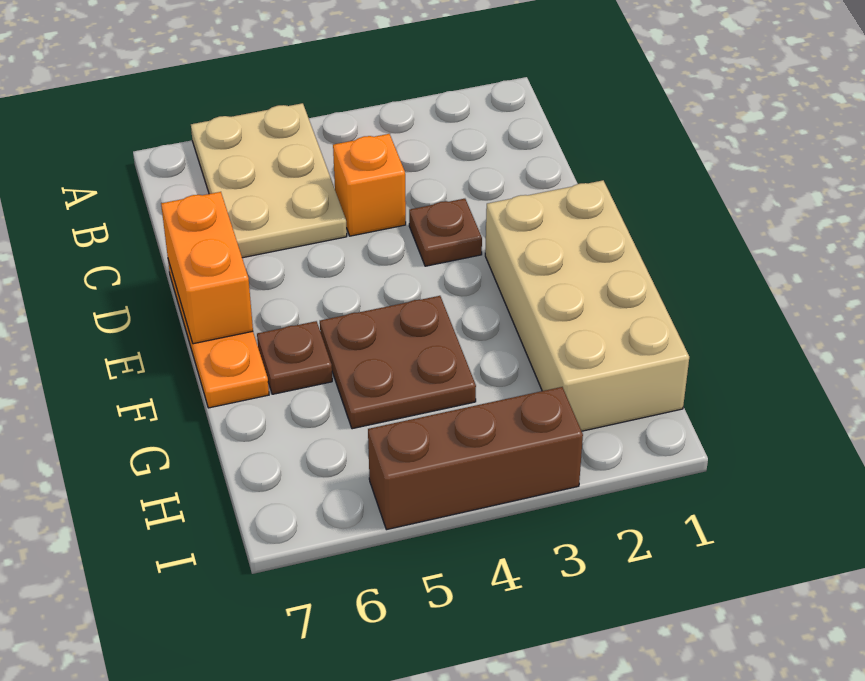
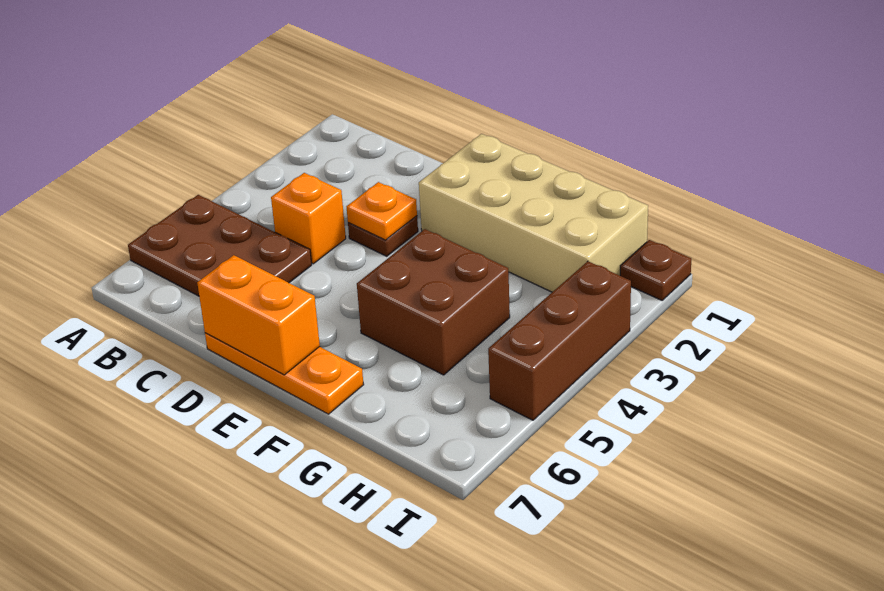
tan 2x3 plate [191,103,347,258] -> brown 2x3 plate [128,195,312,296]
none -> orange 1x1 plate [347,182,417,240]
brown 2x2 plate [320,296,476,429] -> brown 2x2 brick [357,229,510,375]
brown 1x1 plate [257,321,332,394] -> brown 1x1 plate moved to [620,240,691,300]

